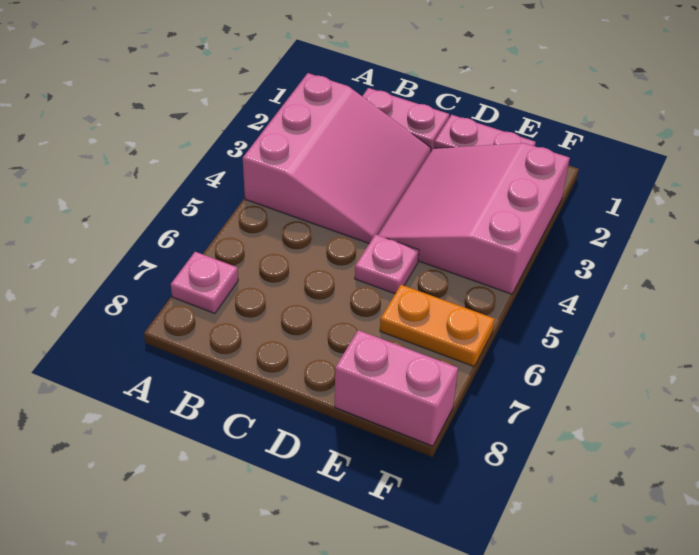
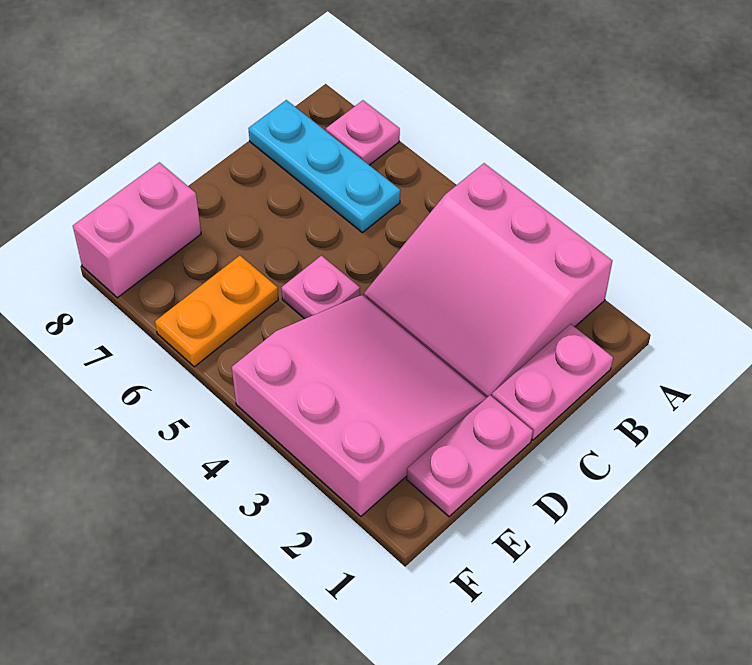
none -> cyan 1x3 plate [248,100,400,233]

